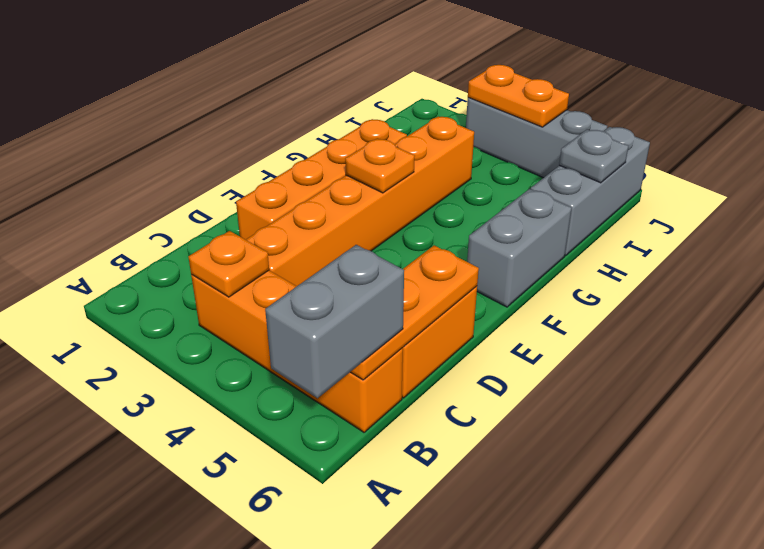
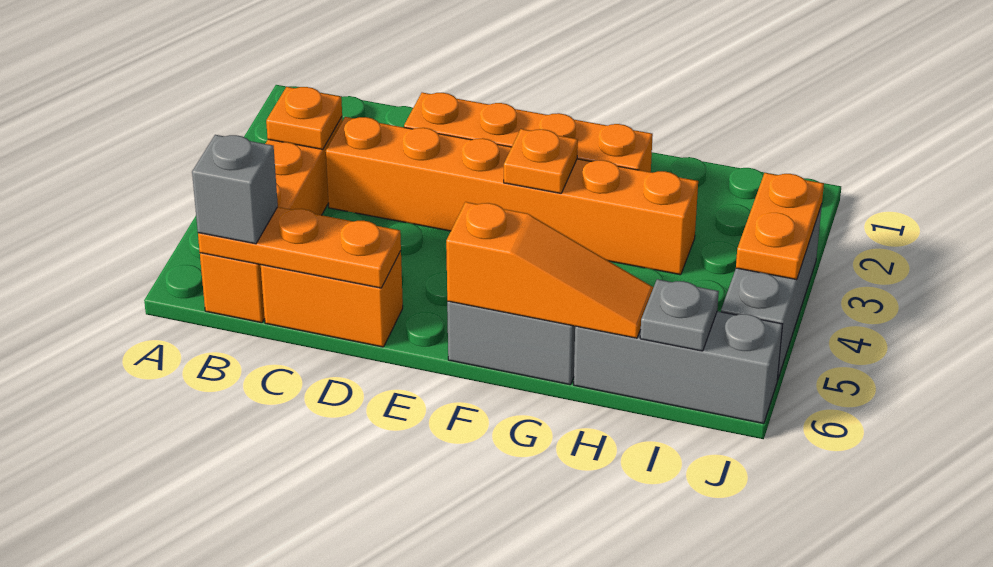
grey 1x2 brick [265,245,404,398] -> grey 1x1 brick [192,135,278,244]
none -> orange 1x3 slope [446,202,653,338]

